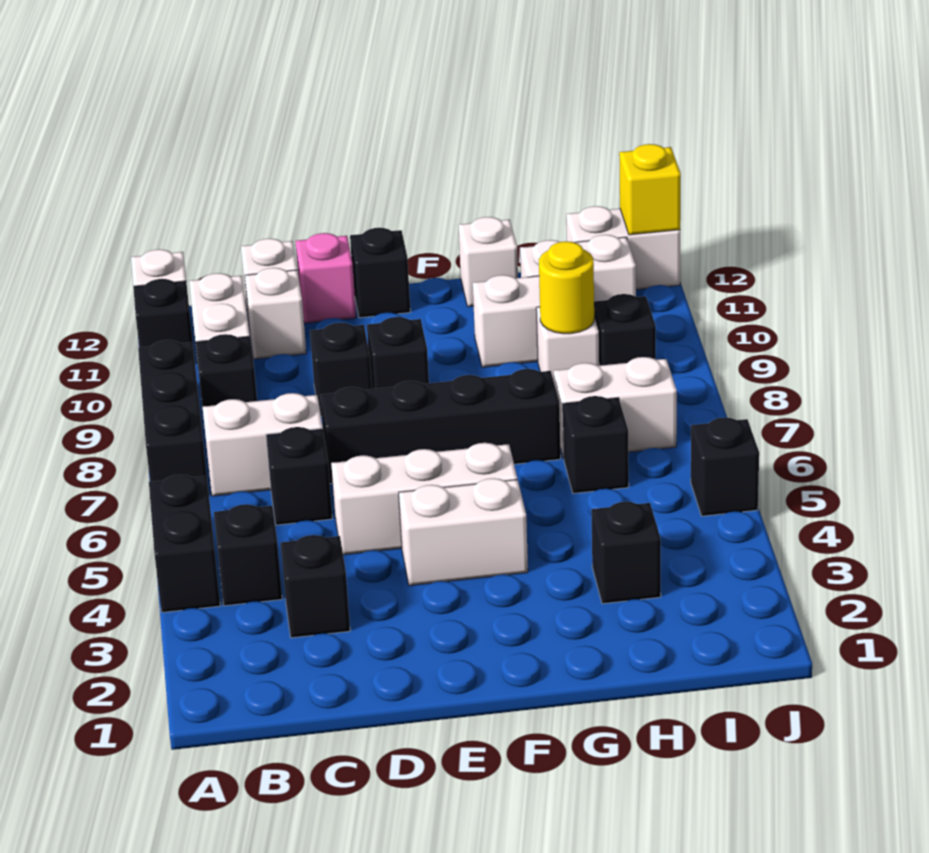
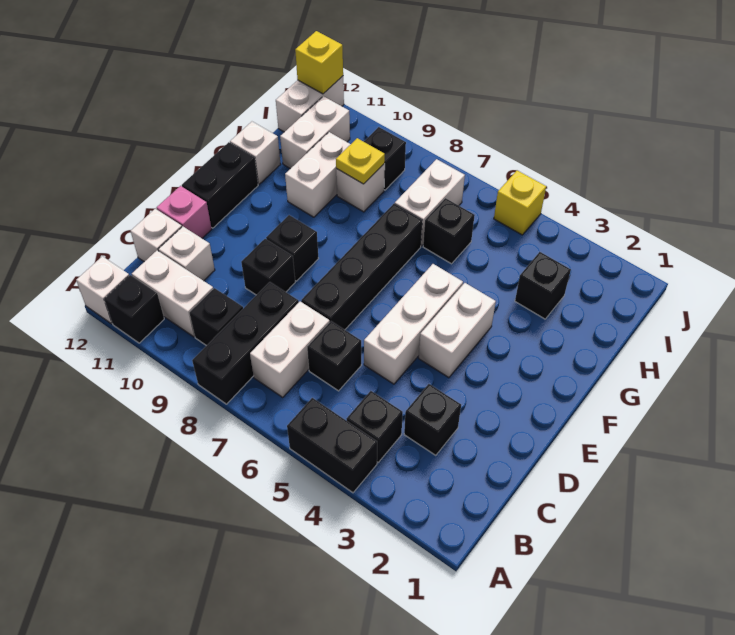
black 1x3 brick [138,340,207,482] -> black 1x3 brick turned to [192,282,299,404]
black 1x1 brick [350,228,411,318] -> black 1x2 brick [182,142,258,228]
yellow 1x1 round brick [539,241,594,334] -> yellow 1x1 plate [336,138,385,184]
black 1x1 brick [691,418,759,516] -> yellow 1x1 brick [494,171,546,235]

